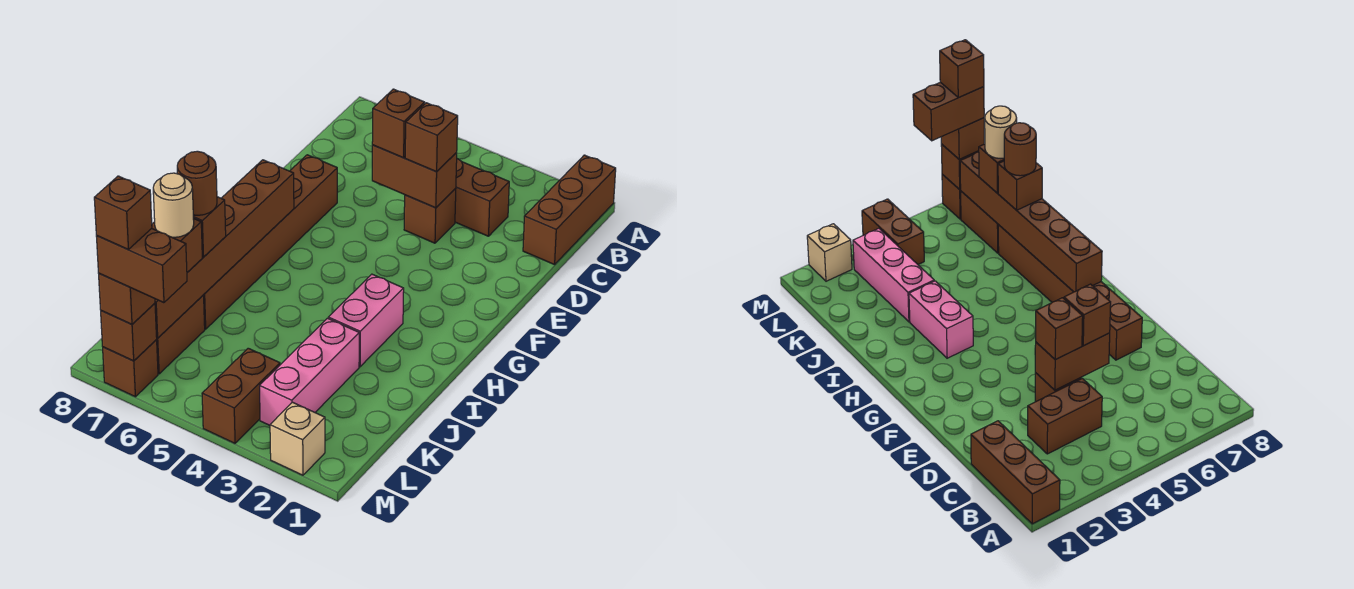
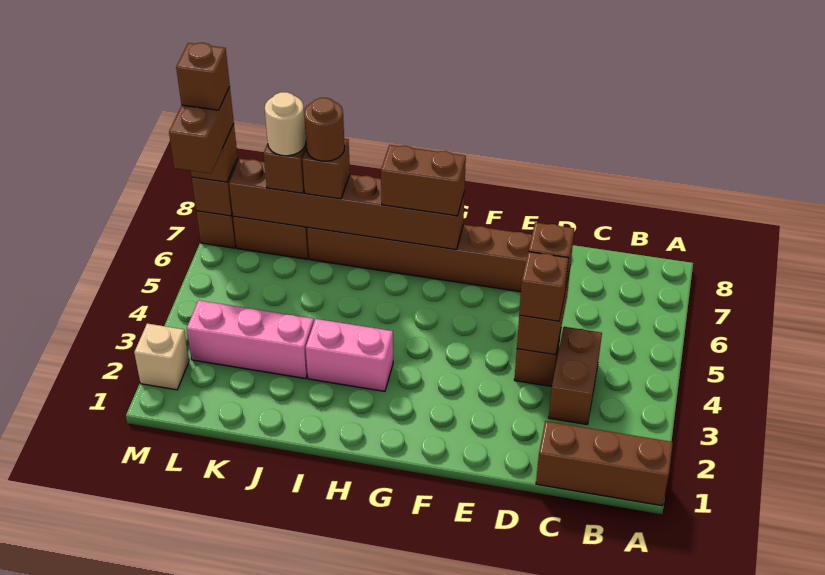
brown 1x2 brick [202,348,280,443] -> brown 1x2 brick moved to [381,145,466,216]

